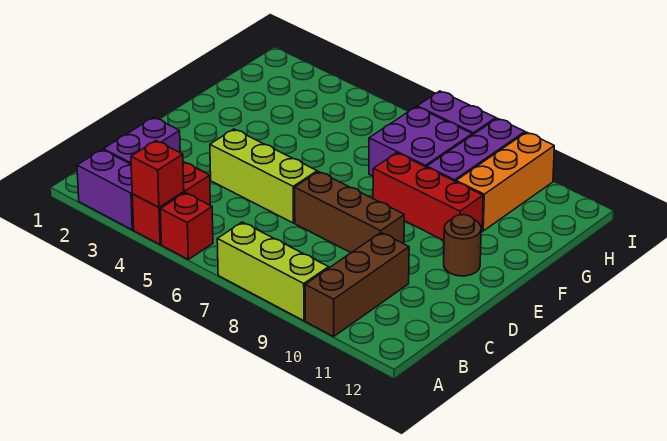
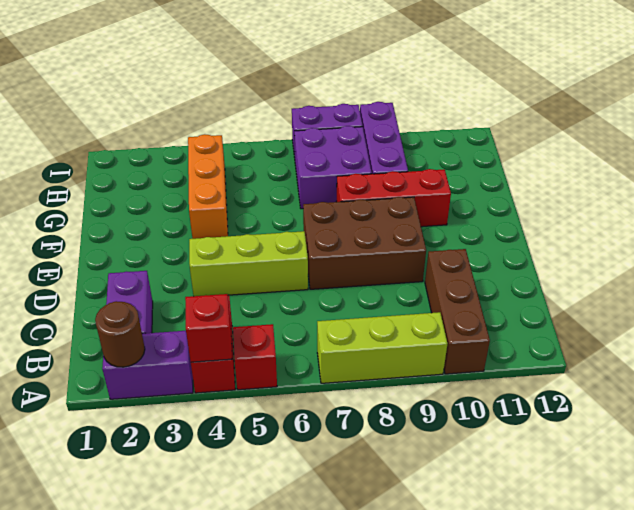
brown 1x3 brick [295,172,404,253] -> brown 2x3 brick [303,197,426,289]
brown 1x1 round brick [444,215,481,276] -> brown 1x1 round brick moved to [95,301,145,367]
orange 1x3 brick [456,132,554,231] -> orange 1x3 brick moved to [188,134,228,239]

